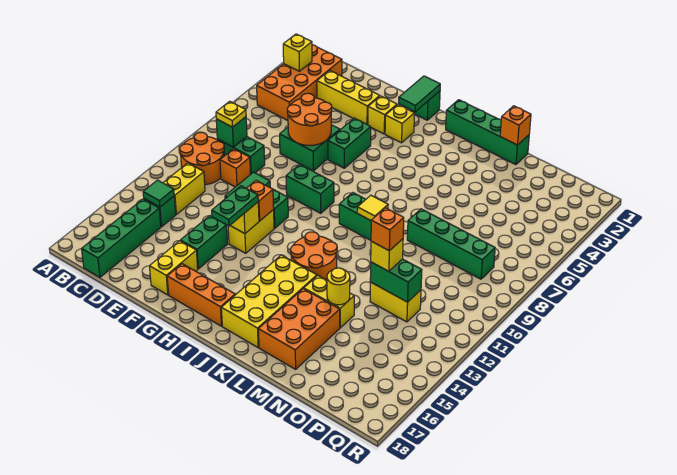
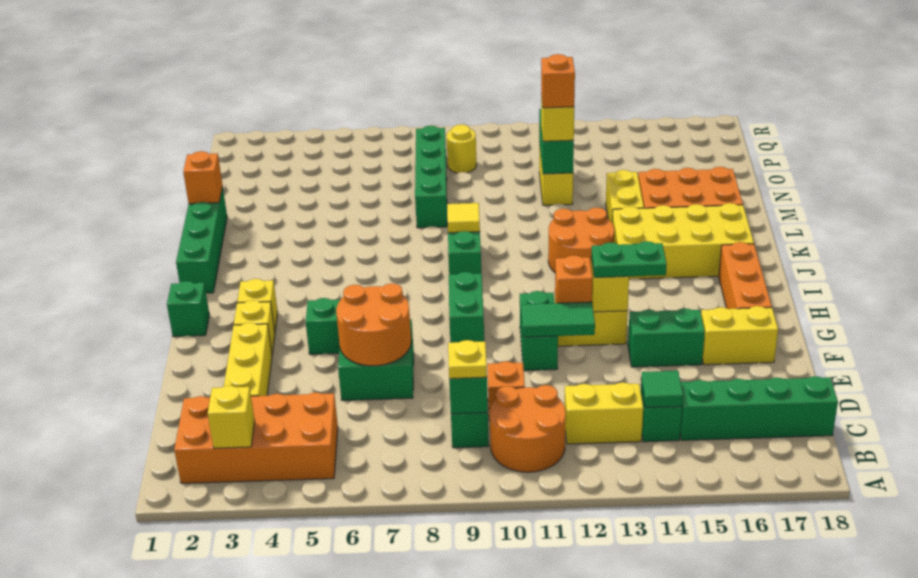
green 1x2 tile [399,76,440,112] -> none
yellow 1x1 round brick [327,268,350,305] -> yellow 1x1 round brick moved to [447,125,477,173]

